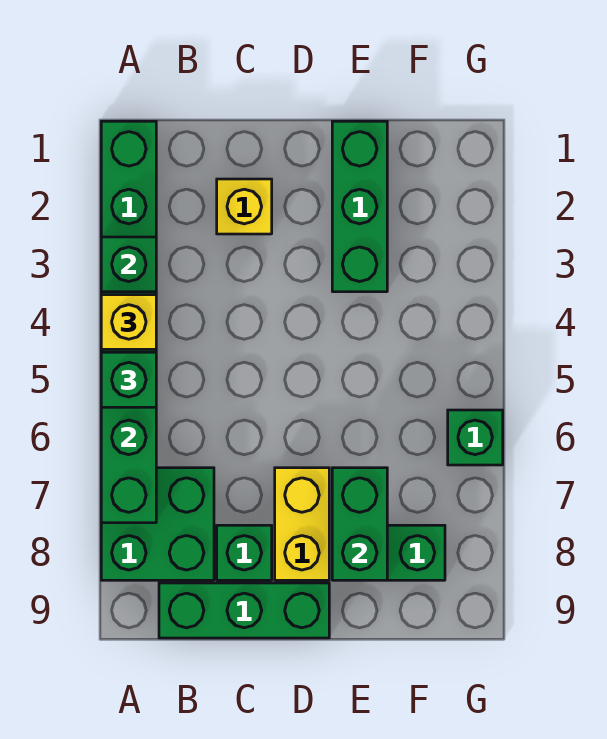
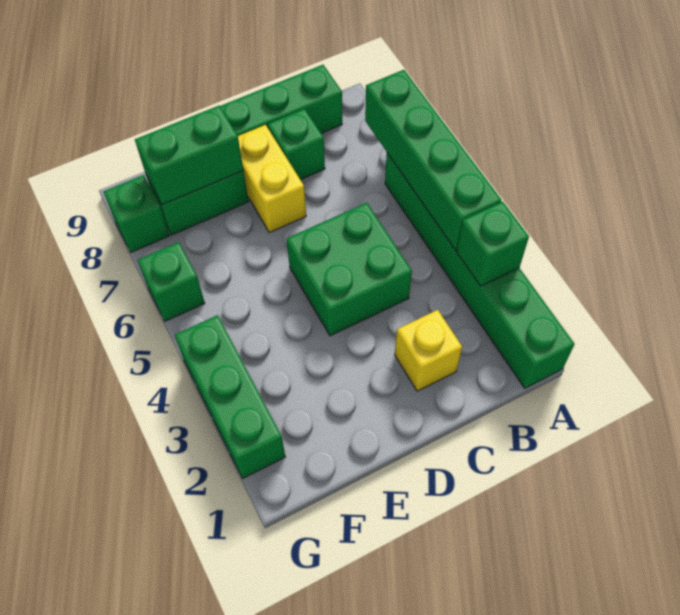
yellow 1x1 brick [101,295,156,349] -> none
green 1x1 brick [101,352,156,407] -> green 1x1 brick moved to [104,175,169,252]
green 2x2 brick [101,468,214,580] -> green 2x2 brick moved to [286,203,412,336]
green 1x3 brick [332,121,387,292] -> green 1x3 brick moved to [175,315,285,478]
green 1x2 brick [332,468,387,580] -> green 1x2 brick turned to [135,106,243,205]

